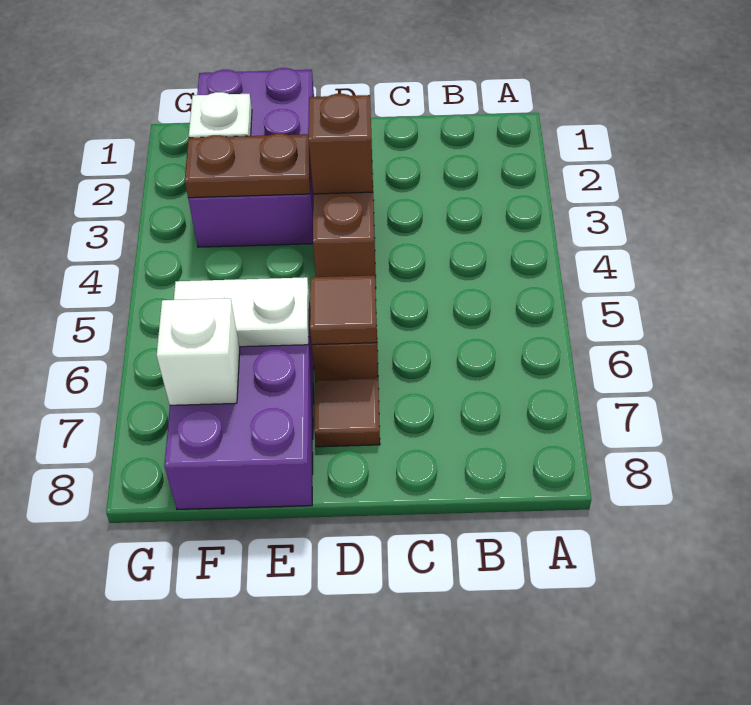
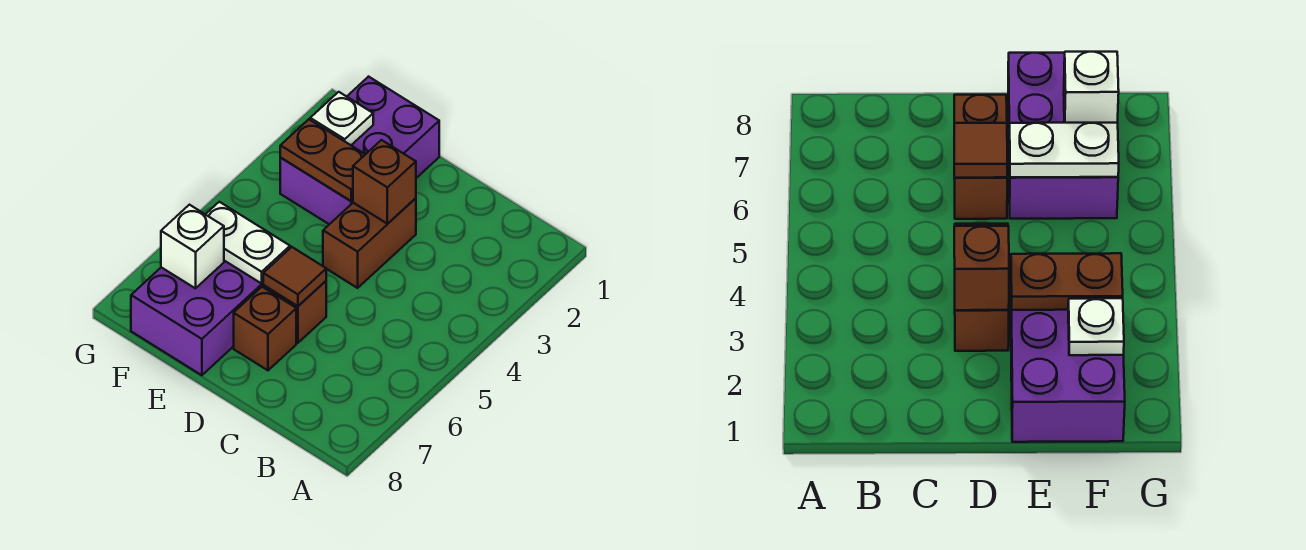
brown 1x1 tile [314,378,380,447] -> brown 1x1 brick [234,287,296,370]

